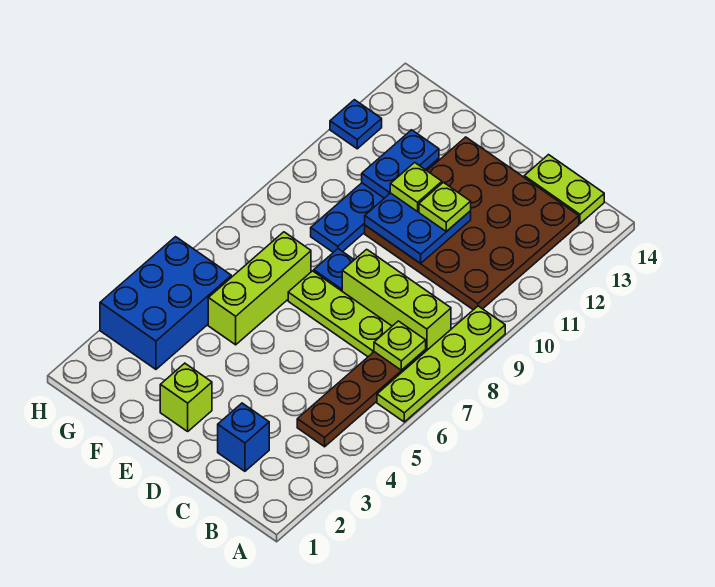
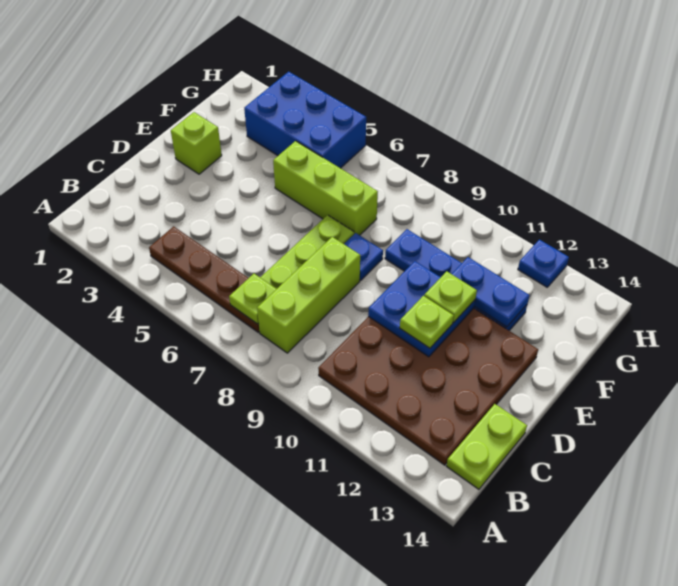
lime 1x4 plate [377,306,505,422] -> none
blue 1x1 brick [218,403,269,471] -> none

